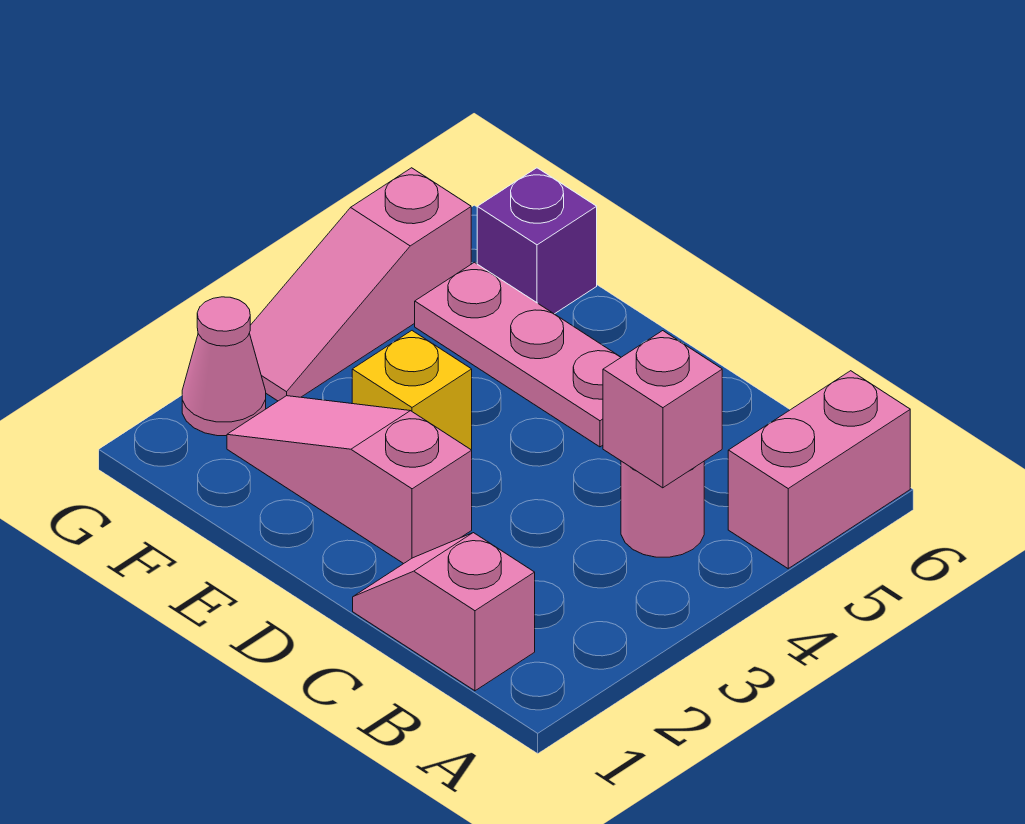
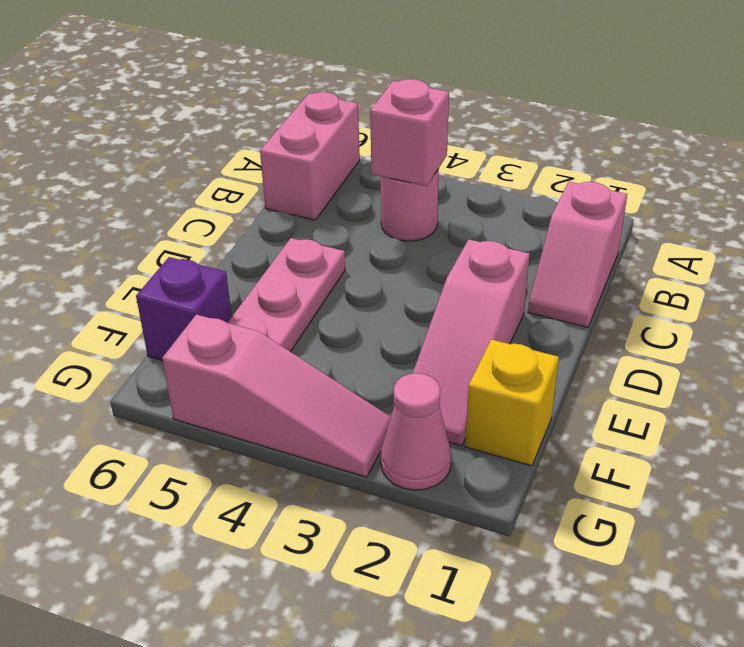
pink 1x2 brick [728,371,910,569] -> pink 1x2 brick turned to [260,92,360,220]
yellow 1x1 brick [352,331,472,449] -> yellow 1x1 brick moved to [465,339,559,466]

